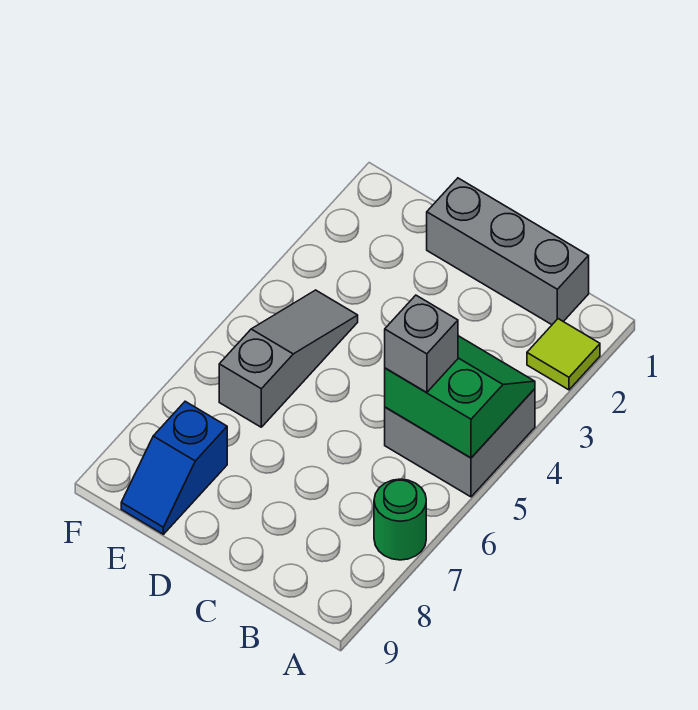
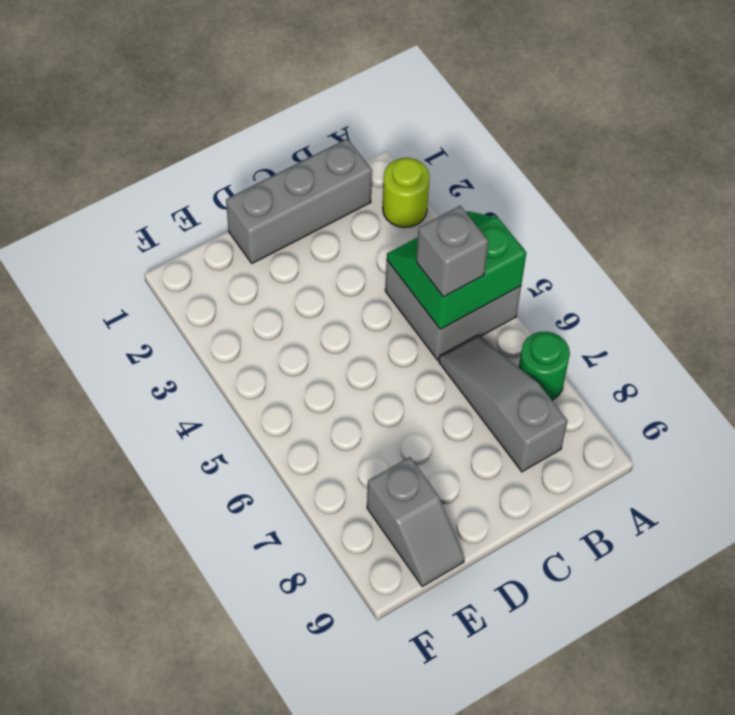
lime 1x1 tile [527,319,600,390] -> lime 1x1 round brick [383,158,430,228]
grey 1x3 slope [219,290,358,427] -> grey 1x3 slope moved to [439,335,568,472]
blue 1x2 slope [121,401,227,534] -> grey 1x2 slope [367,457,464,586]

